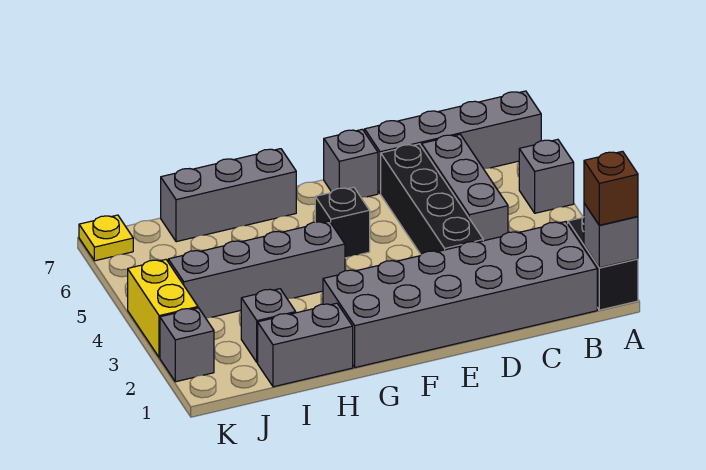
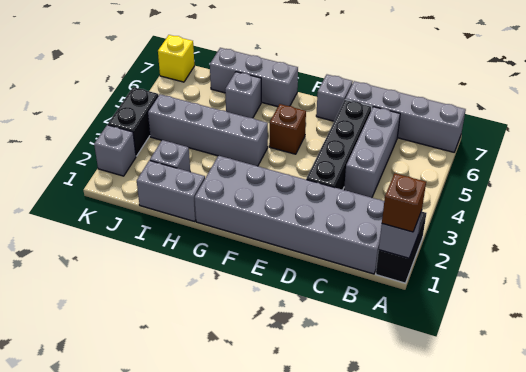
grey 1x1 brick [519,139,574,213] -> grey 1x1 brick moved to [225,72,261,118]
black 1x1 brick [315,187,370,258] -> brown 1x1 brick [269,104,306,154]
yellow 1x2 brick [128,260,198,358] -> black 1x2 brick [108,87,158,156]
yellow 1x1 plate [79,215,133,261] -> yellow 1x1 brick [158,35,194,82]

